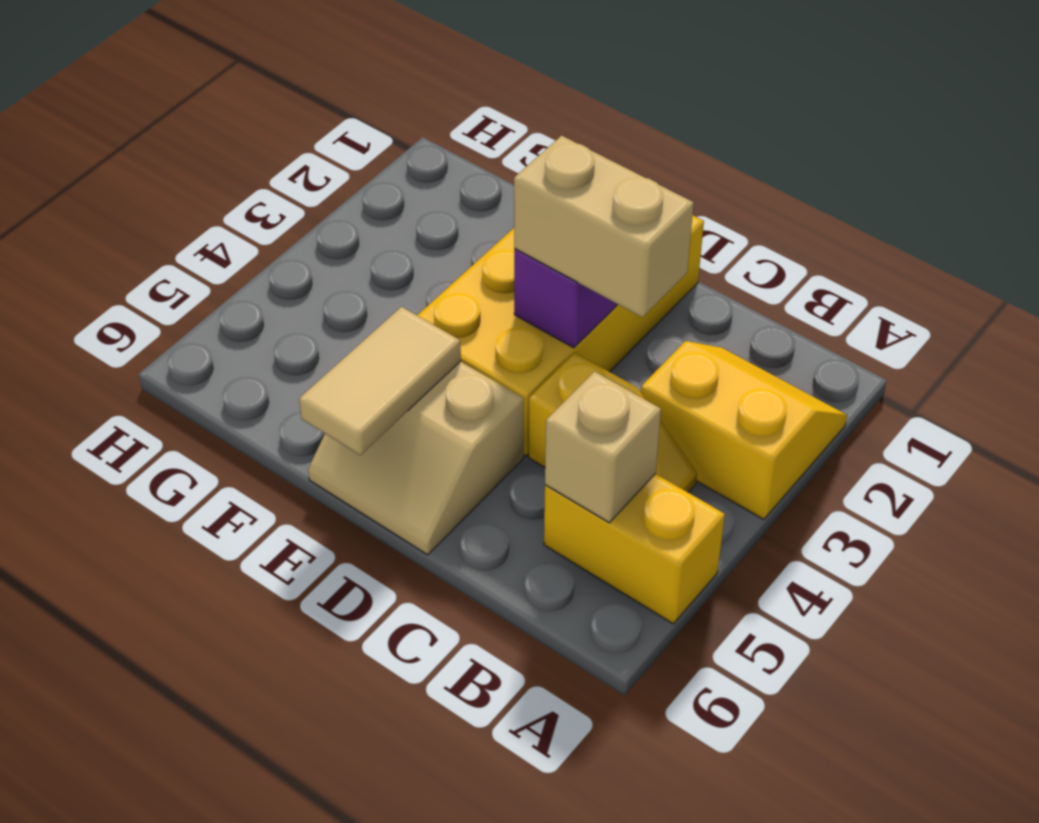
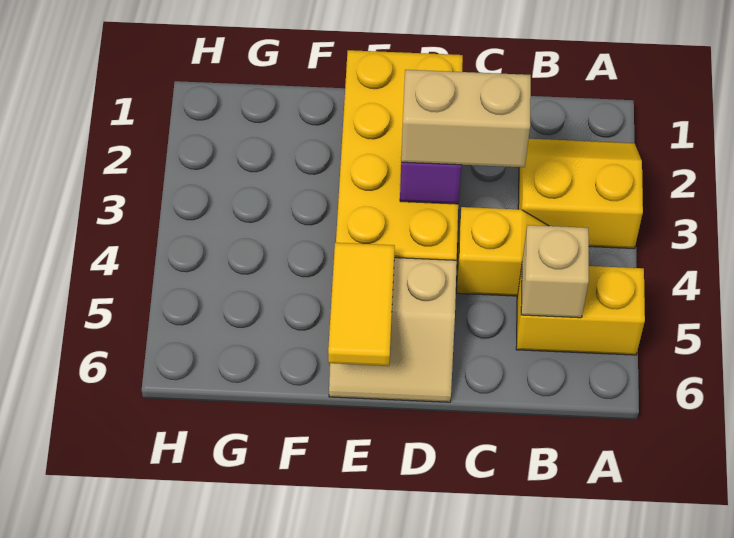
tan 1x2 tile [299,307,461,455] -> yellow 1x2 tile [328,243,395,366]

